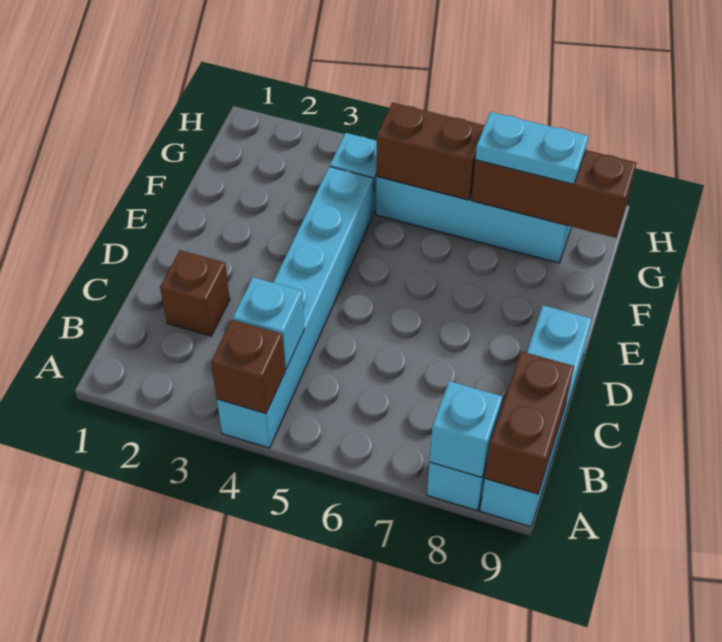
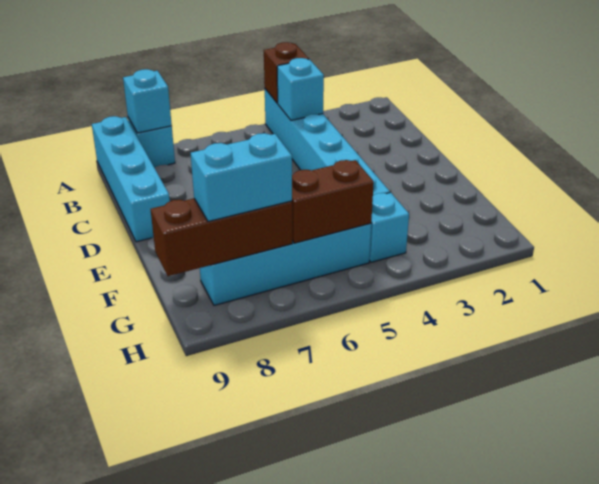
brown 1x2 brick [485,351,574,494] -> none
brown 1x1 brick [160,250,230,336] -> none
cyan 1x2 plate [475,112,588,184] -> cyan 1x2 brick [191,133,292,222]

